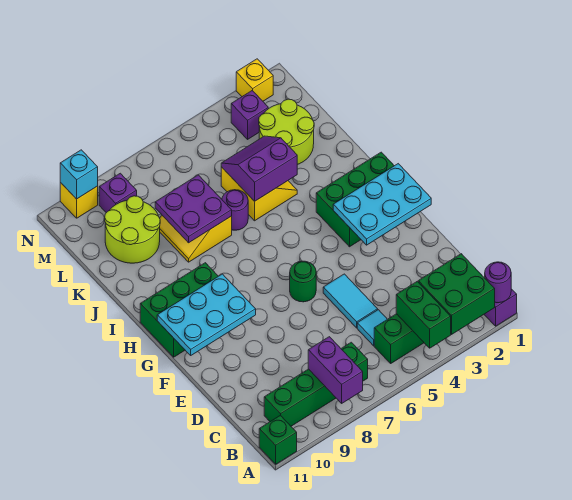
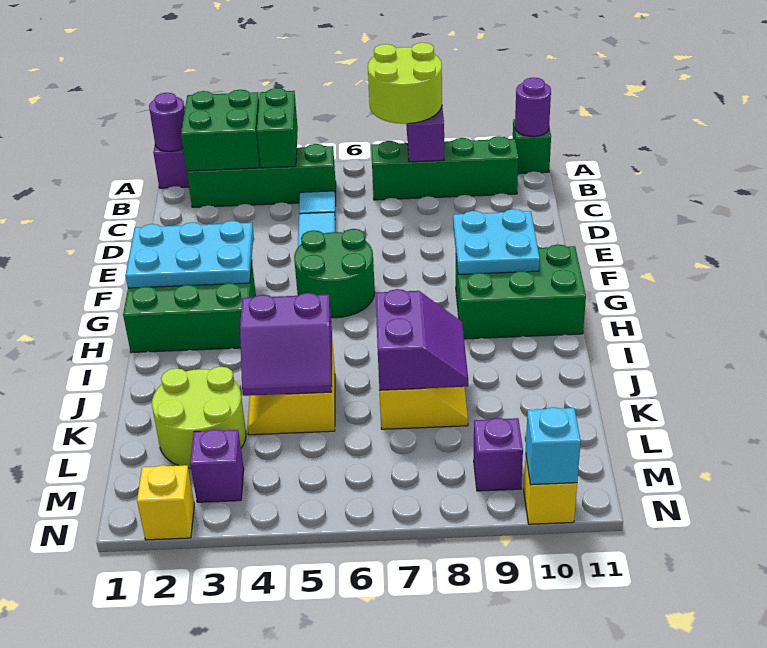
green 1x1 round brick [290,261,316,302] -> green 2x2 round brick [294,229,375,318]
cyan 2x3 plate [157,274,256,355] -> cyan 2x2 plate [453,209,540,274]
purple 1x1 round brick [222,190,248,230] -> purple 1x1 round brick moved to [515,78,551,137]
purple 2x2 plate [155,175,232,243] -> purple 2x2 slope [376,289,468,390]
lime 2x2 round brick [105,196,160,263] -> lime 2x2 round brick moved to [368,43,442,124]

